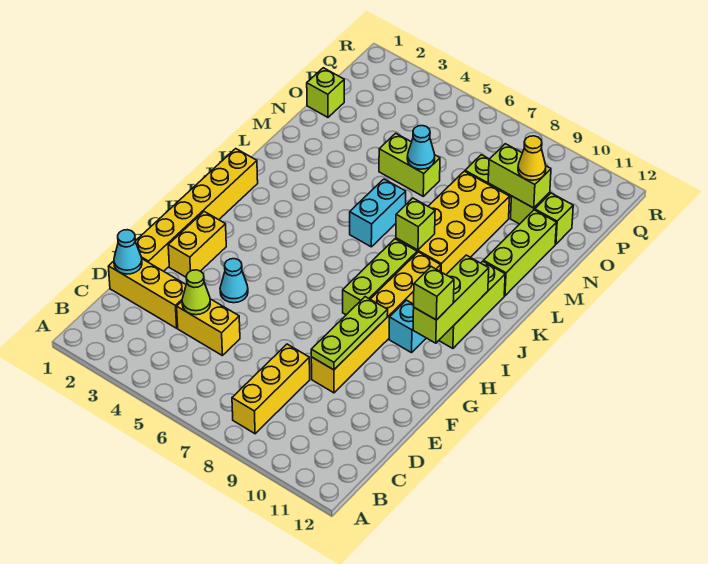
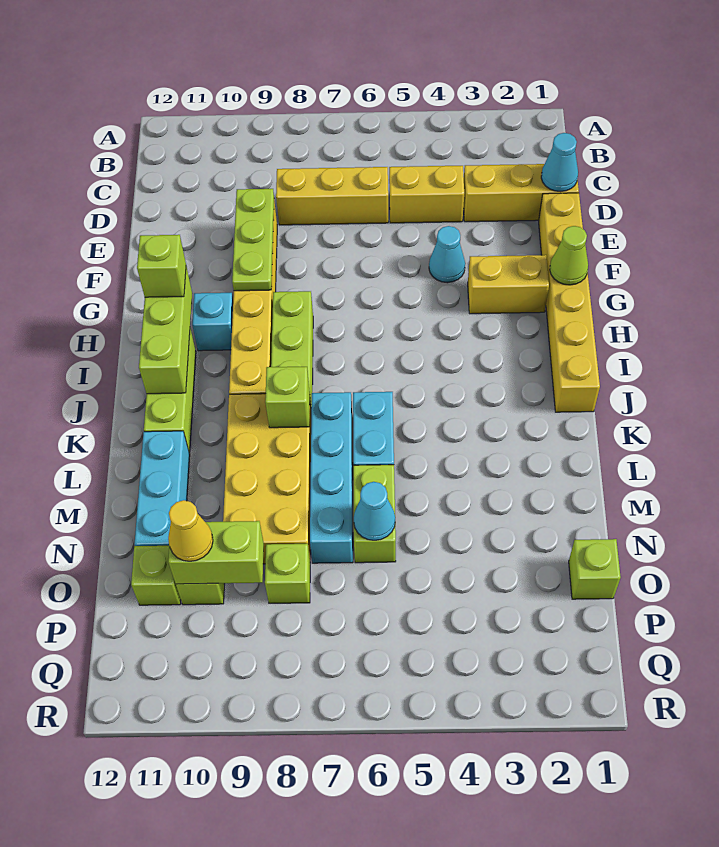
yellow 1x3 brick [232,344,310,434] -> yellow 1x3 brick turned to [276,167,388,225]
lime 1x1 cone [182,270,210,315] -> lime 1x1 cone moved to [550,226,588,285]
yellow 1x2 brick [168,212,226,277] -> yellow 1x2 brick turned to [468,255,549,314]
none -> cyan 1x4 brick [310,392,353,563]
lime 1x3 brick [484,210,556,296] -> cyan 1x3 brick [134,431,190,546]
lime 1x2 brick [379,133,440,196] -> lime 1x2 brick turned to [353,465,396,563]

